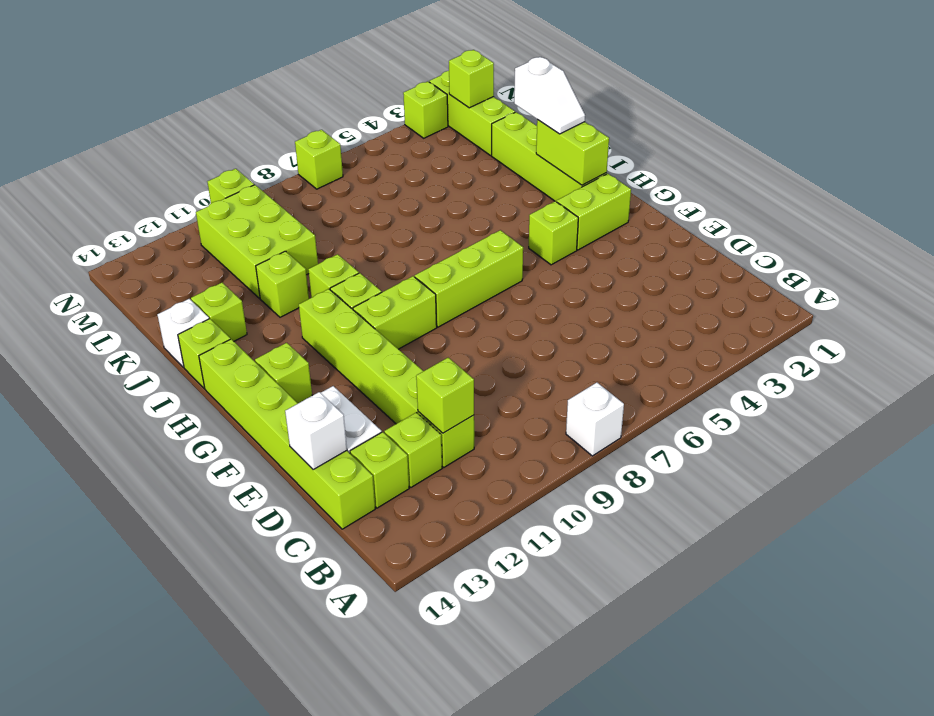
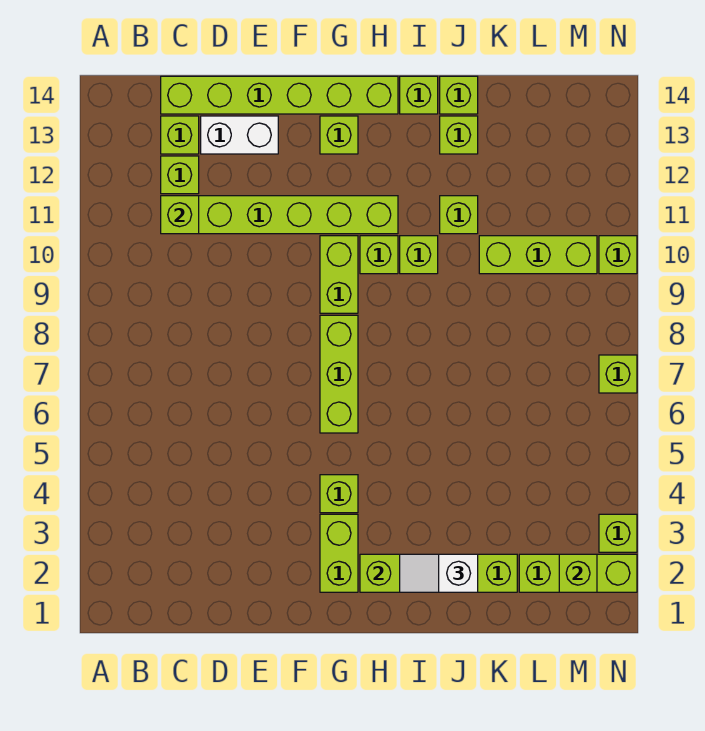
white 1x1 brick [566,383,624,456] -> none
white 1x1 brick [285,392,347,469] -> none
white 1x1 brick [157,299,209,367] -> lime 1x1 brick [440,76,478,114]
lime 2x3 brick [196,185,318,298] -> lime 1x3 brick [479,236,597,274]

